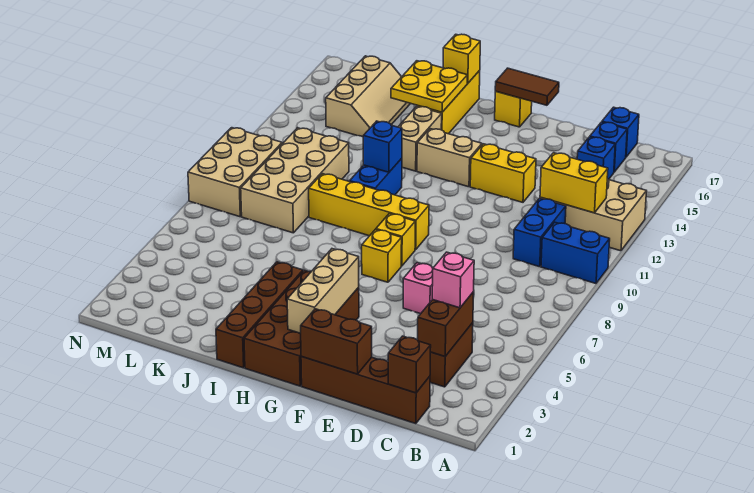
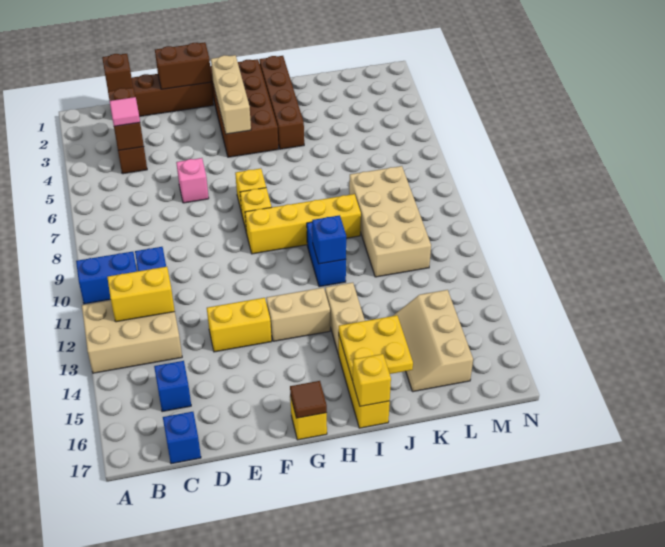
pink 1x1 brick [432,252,474,308] -> pink 1x1 tile [110,97,140,126]
blue 1x1 brick [590,122,627,172] -> none
brown 1x2 tile [495,68,559,105] -> brown 1x1 tile [290,381,327,418]
tan 2x3 brick [188,128,282,217] -> none

